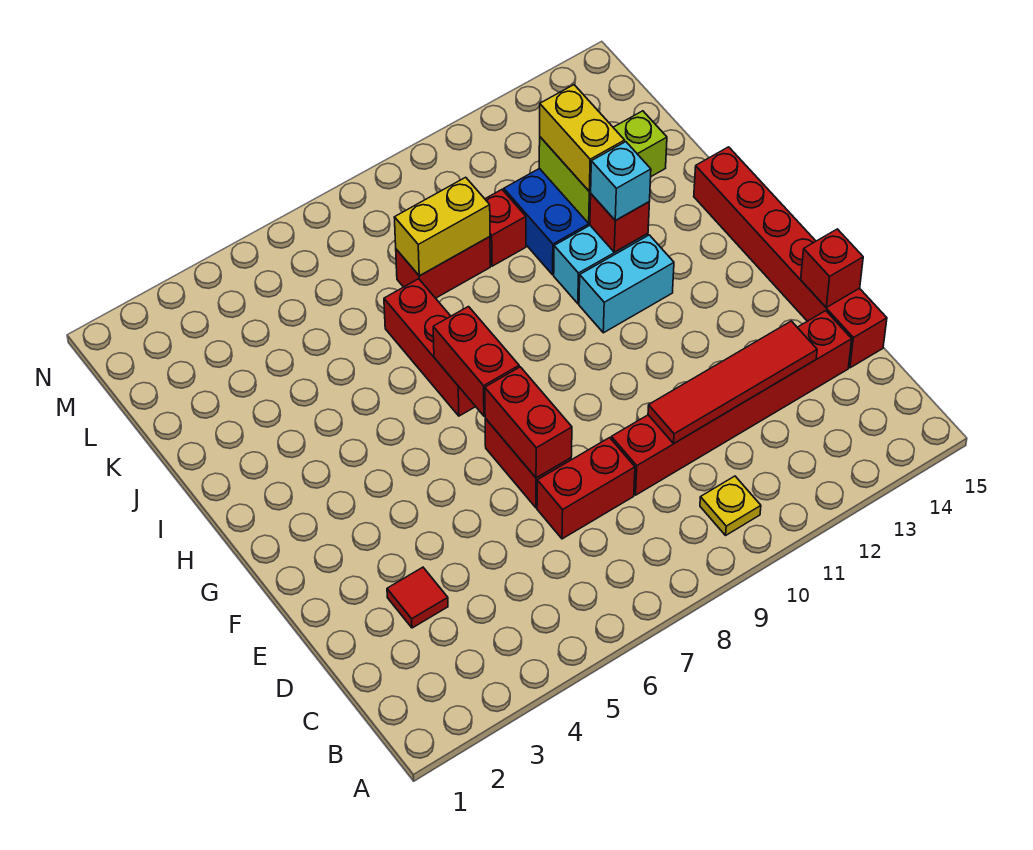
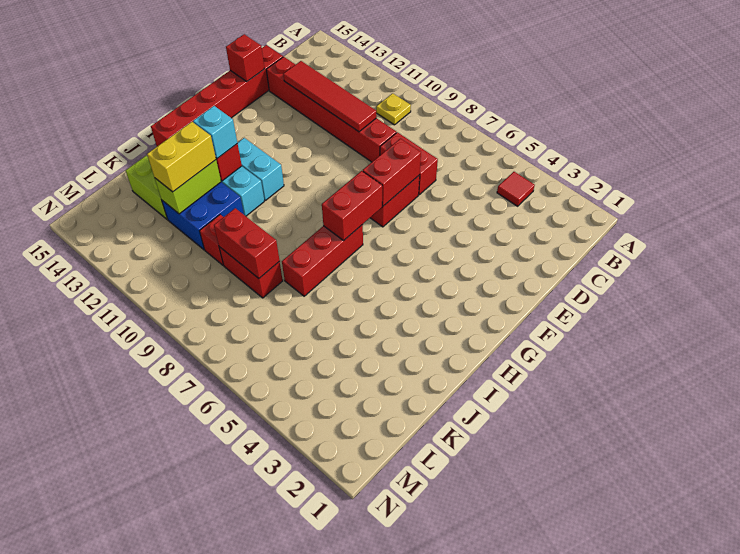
red 1x1 tile [387,567,448,628] -> red 1x1 tile moved to [497,172,535,206]
yellow 1x2 brick [394,177,490,276] -> red 1x2 brick [214,208,280,278]

